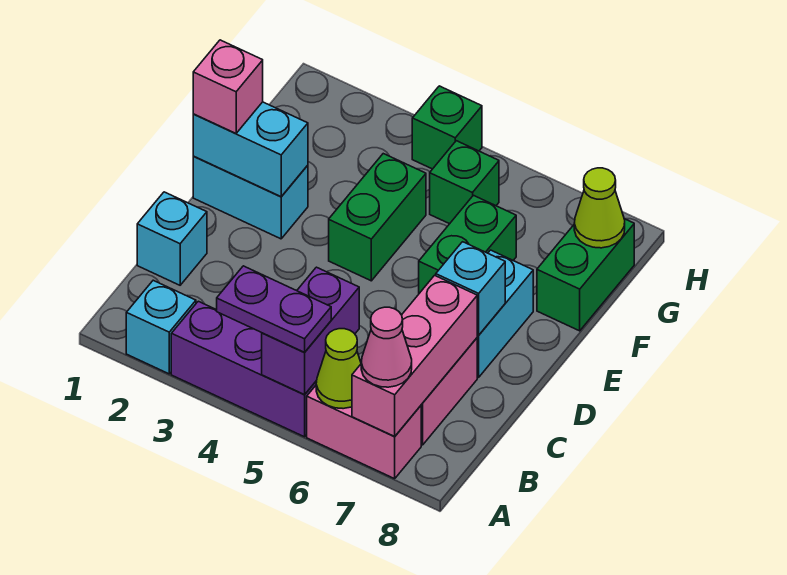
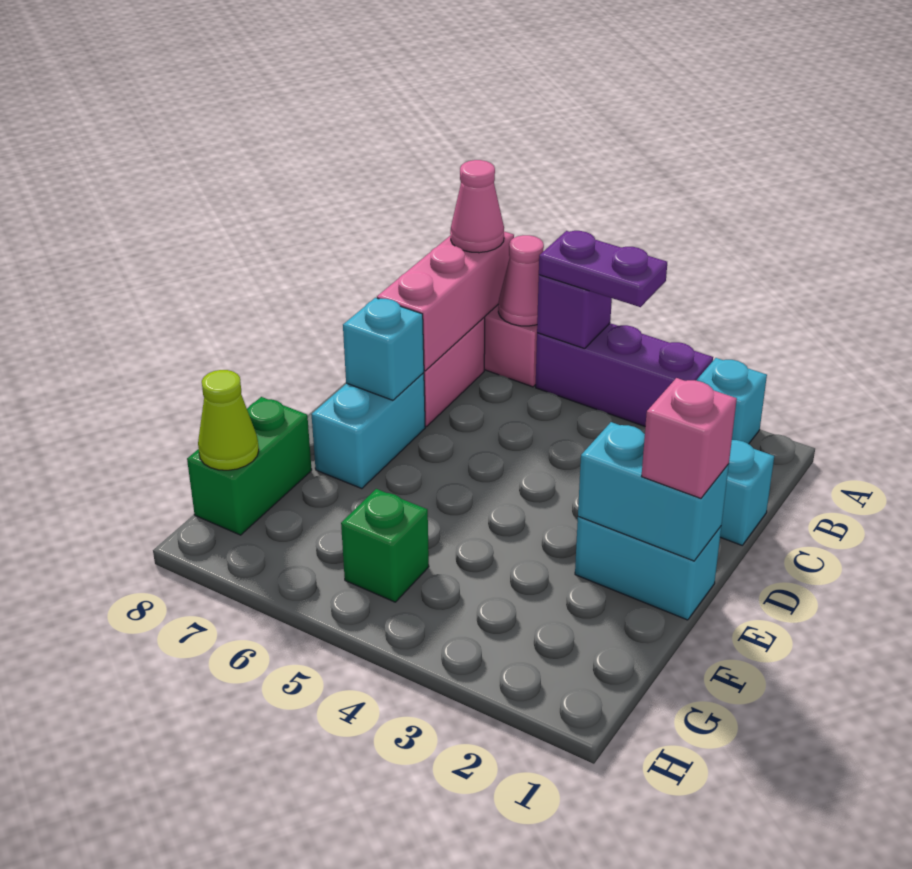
purple 1x2 brick [262,267,359,395] -> purple 1x1 brick [537,275,612,349]
lime 1x1 cone [316,329,361,409] -> pink 1x1 cone [498,235,544,326]
green 1x2 brick [329,154,426,281] -> none
green 1x2 brick [419,195,516,293] -> none
green 1x1 brick [412,86,482,169] -> none

